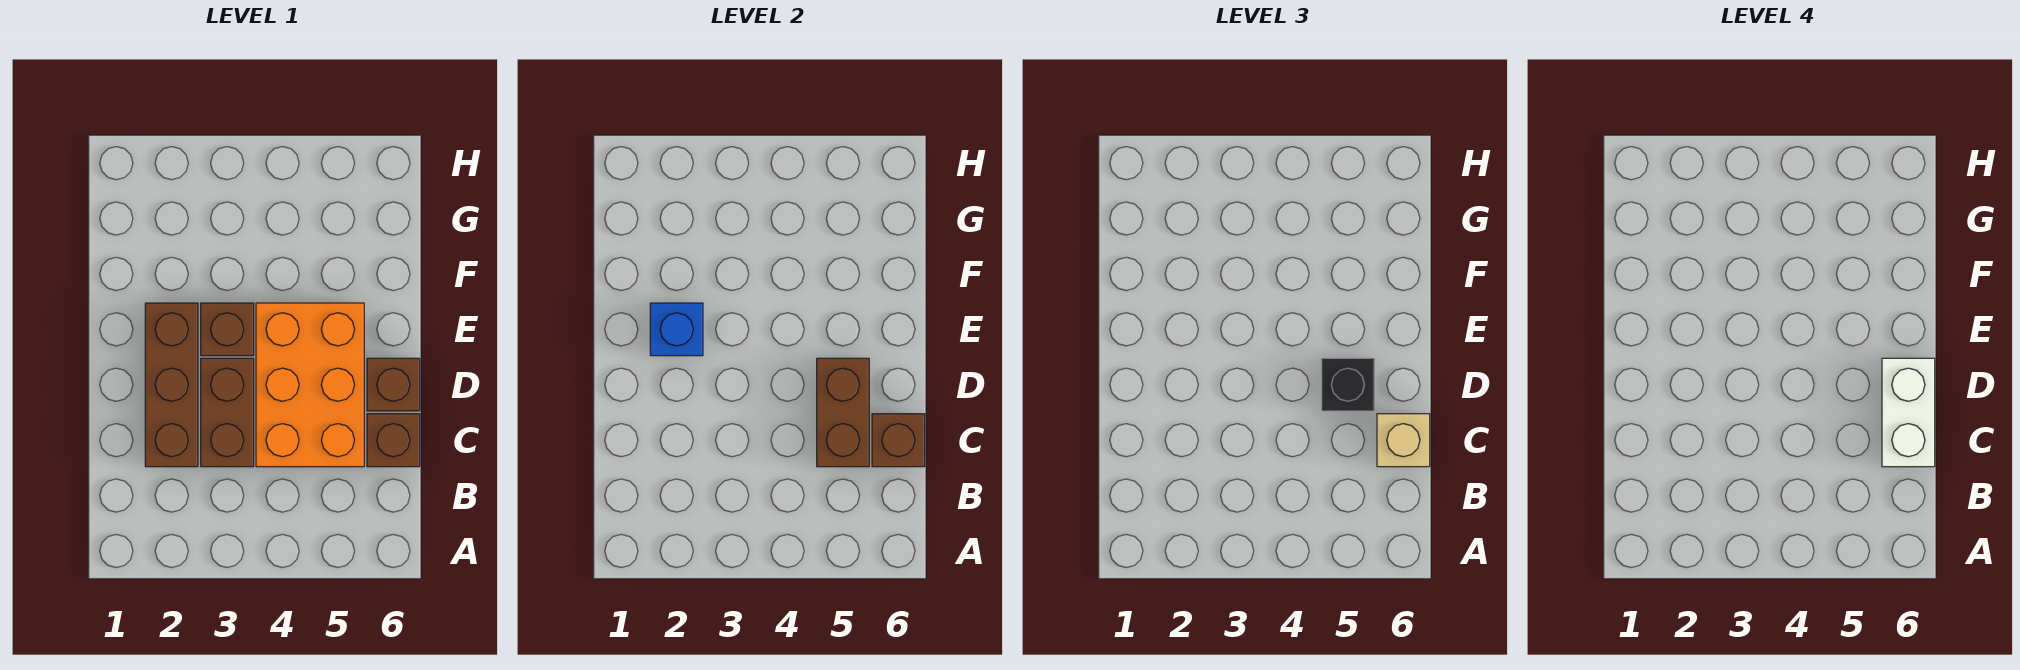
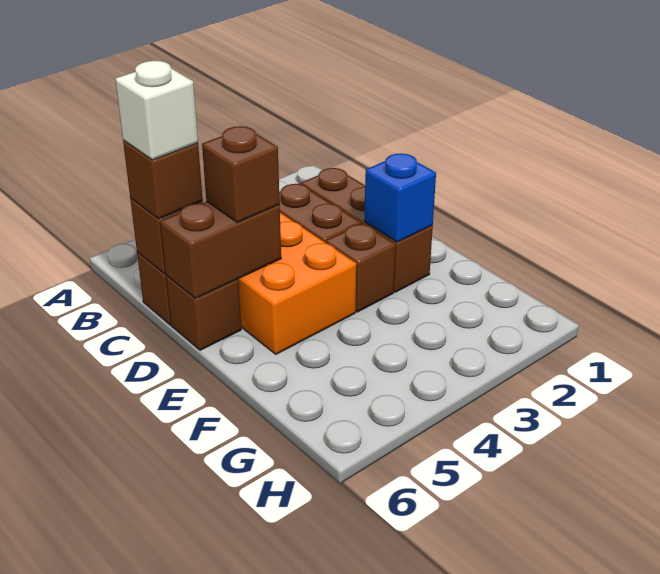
brown 1x2 brick [817,358,869,467] -> brown 1x2 brick turned to [160,202,281,299]
tan 1x1 brick [1377,414,1430,467] -> brown 1x1 brick [123,140,203,219]
white 1x2 brick [1882,358,1935,467] -> white 1x1 brick [115,61,198,160]
black 1x1 brick [1322,358,1374,411] -> brown 1x1 brick [202,126,280,223]

